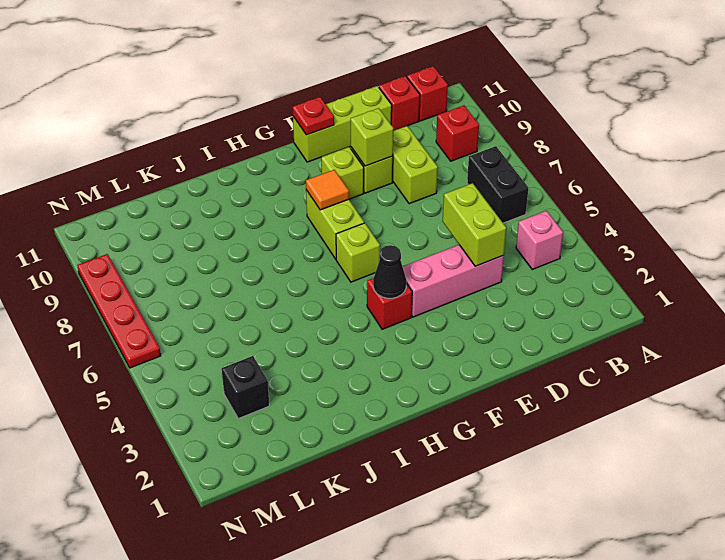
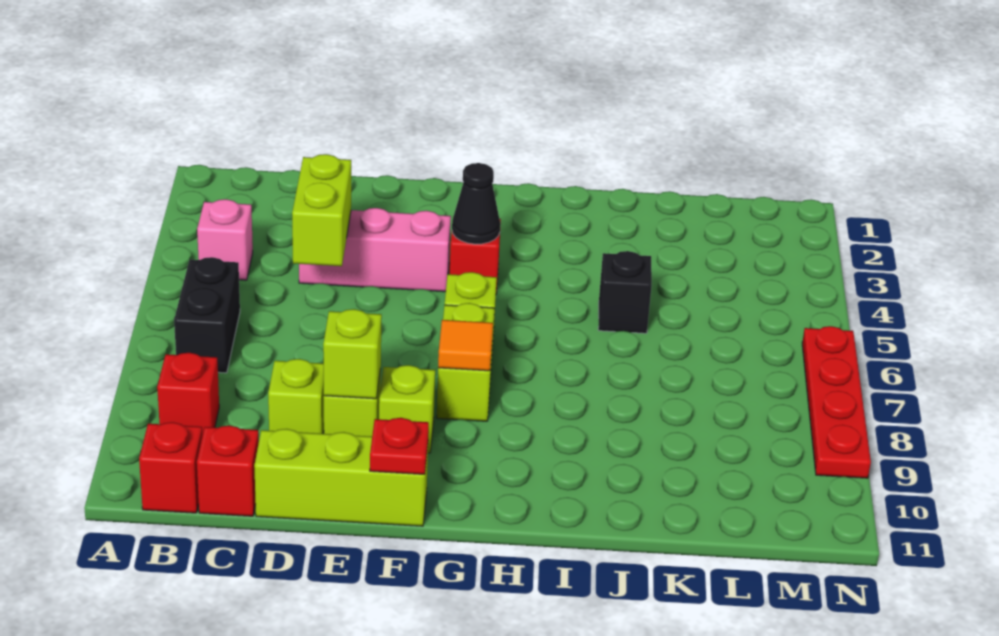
lime 1x2 brick [393,126,438,204] -> lime 1x1 brick [268,359,324,434]
black 1x1 brick [222,356,269,419] -> black 1x1 brick moved to [598,251,652,333]

